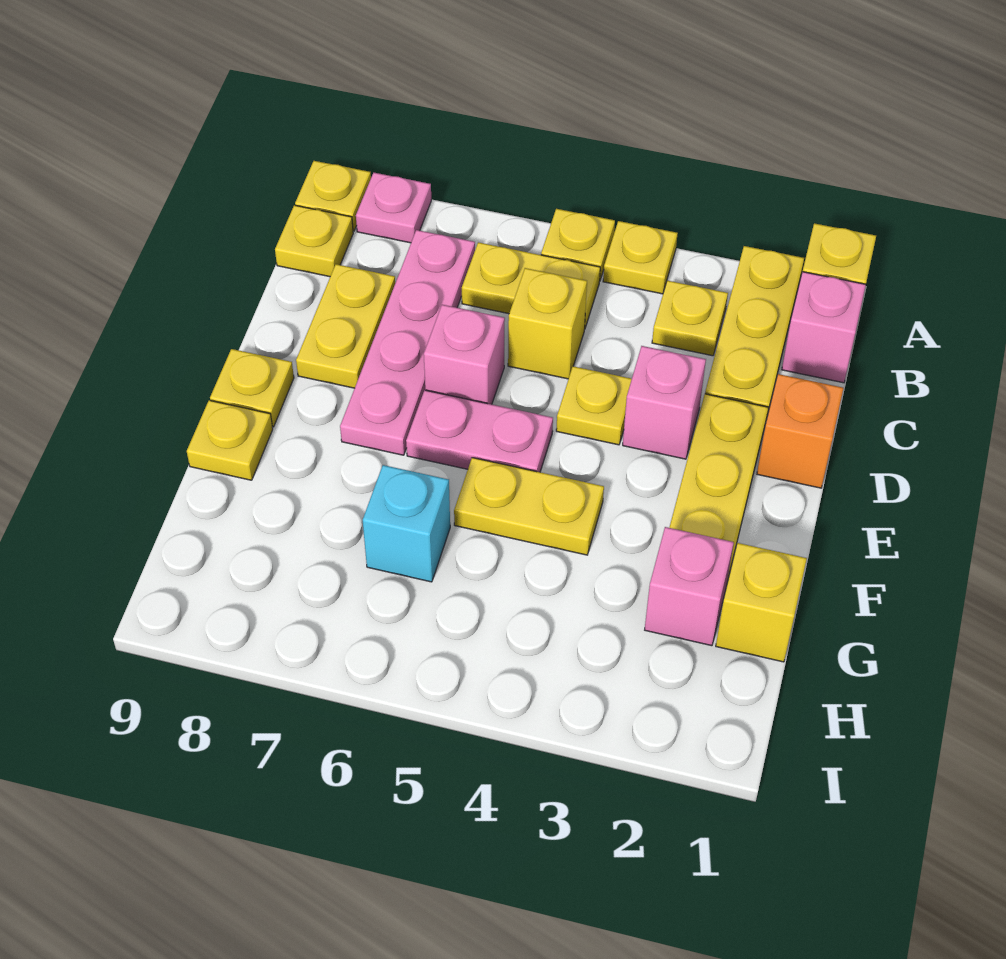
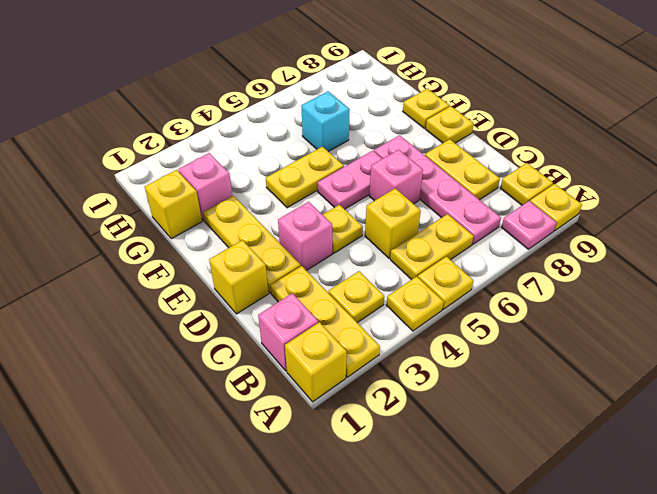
orange 1x1 brick [757,374,843,488] -> yellow 1x1 brick [209,240,268,314]

